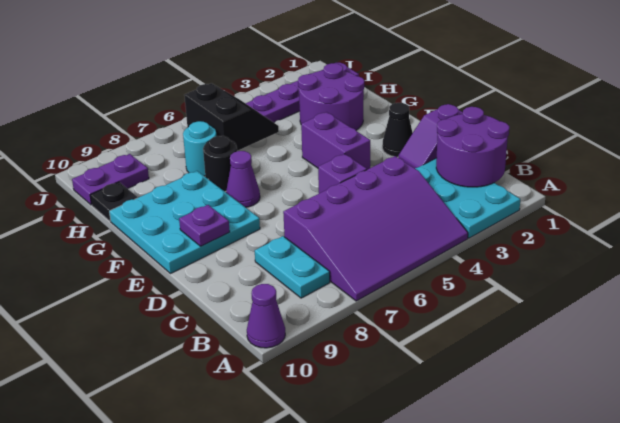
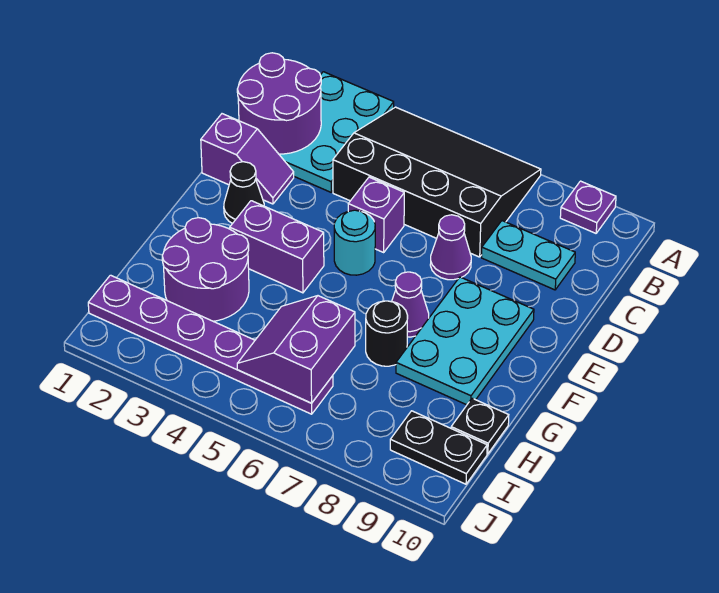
purple 3x4 slope [283,156,468,301] -> black 3x4 slope [333,107,541,257]
purple 1x1 cone [247,284,285,348] -> purple 1x1 cone moved to [430,215,471,280]
cyan 1x2 plate [255,236,330,298] -> cyan 1x2 plate turned to [482,221,575,290]
purple 1x2 brick [301,112,370,170] -> purple 1x2 brick turned to [230,201,324,293]
cyan 3x3 plate [109,171,260,274] -> cyan 2x3 plate [396,277,534,405]
purple 1x1 plate [179,205,230,246] -> purple 1x1 plate moved to [560,181,616,233]
black 2x2 slope [184,83,279,151] -> purple 2x2 slope [237,296,355,403]
cyan 1x1 round brick [183,121,216,176] -> cyan 1x1 round brick moved to [334,210,375,275]
purple 1x2 plate [72,154,149,205] -> black 1x2 plate [390,411,487,484]

